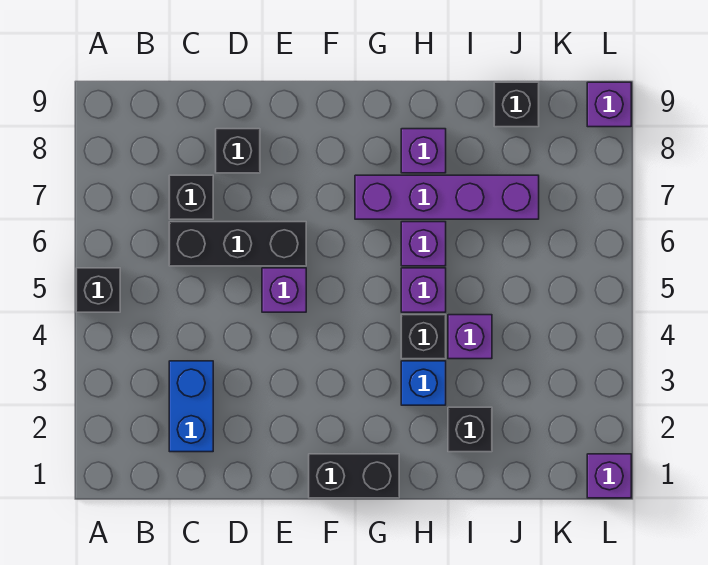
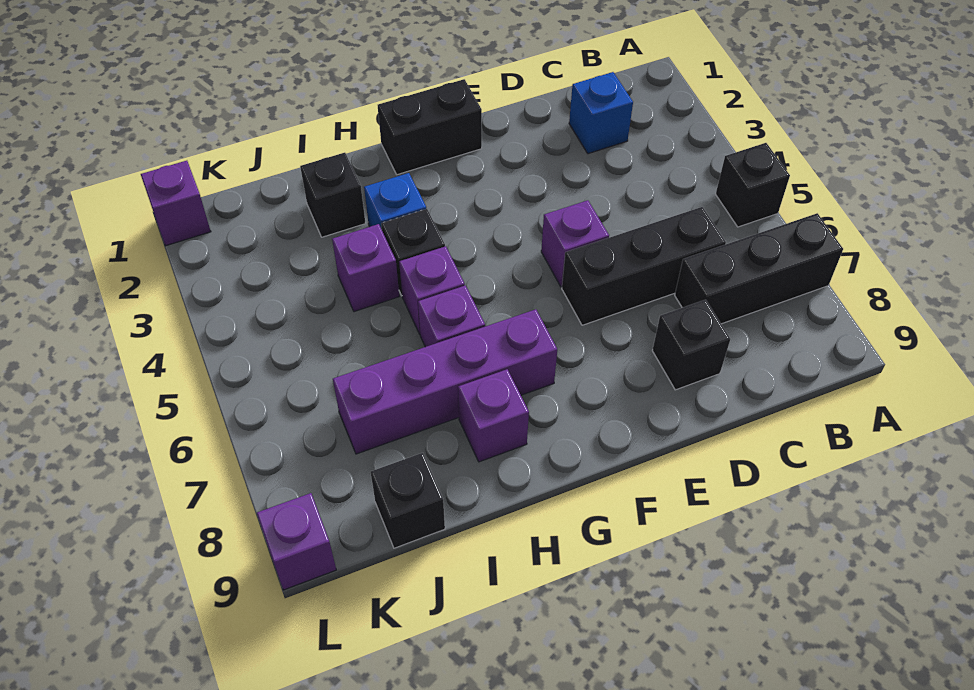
blue 1x2 brick [169,361,213,452] -> blue 1x1 brick [569,72,633,154]
black 1x1 brick [169,175,213,219] -> black 1x3 brick [675,213,843,324]

